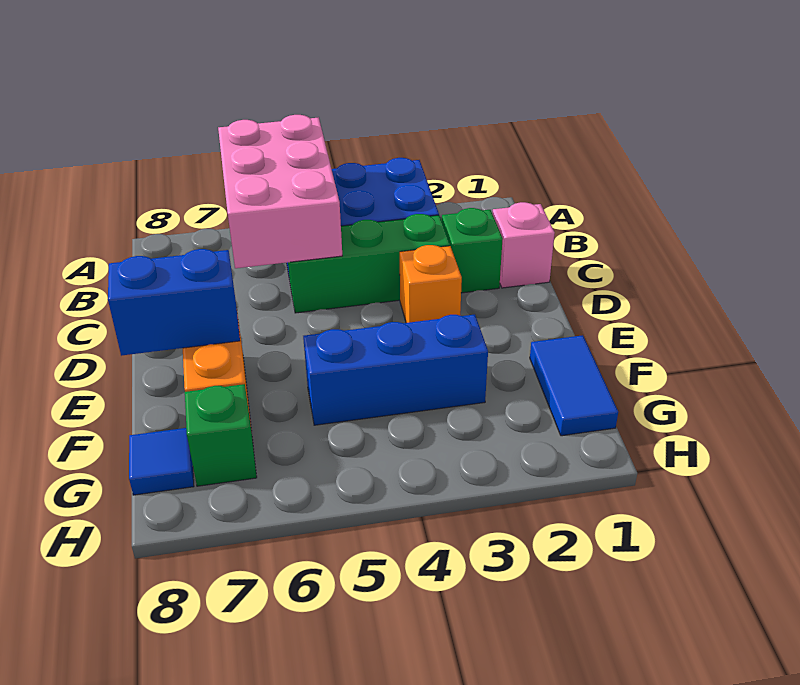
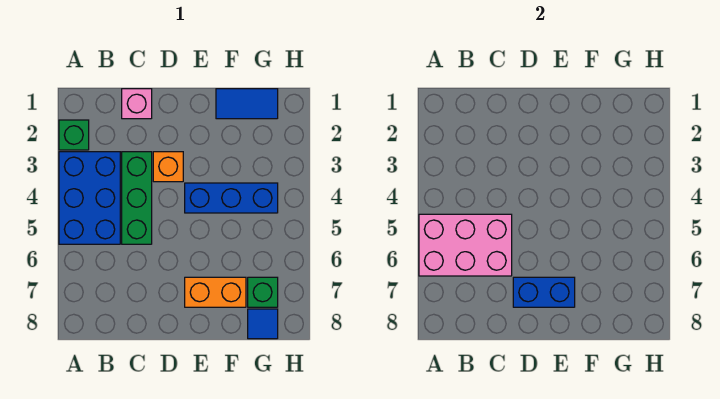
green 1x1 brick [442,208,503,293] -> green 1x1 brick moved to [59,120,89,150]
blue 1x2 brick [108,249,240,356] -> blue 1x2 brick turned to [513,277,575,307]
blue 1x3 brick [303,314,488,425] -> blue 1x3 brick turned to [185,183,278,213]

